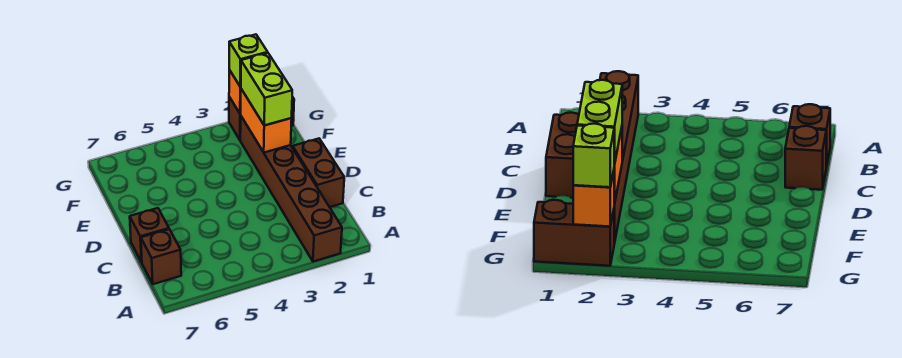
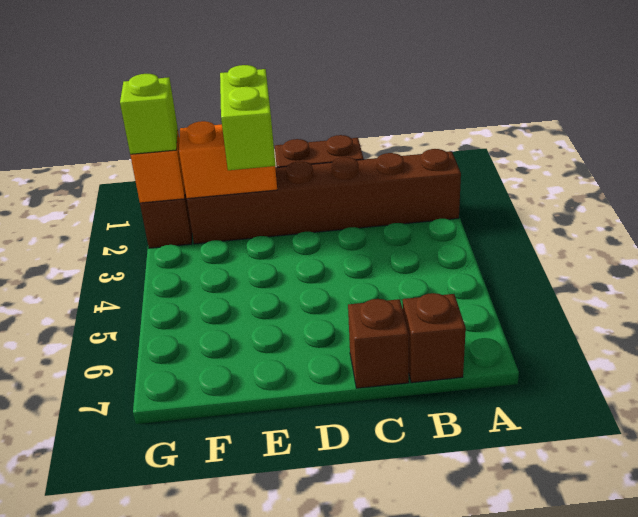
lime 1x2 brick [241,53,292,125] -> lime 1x2 brick turned to [220,65,276,170]

